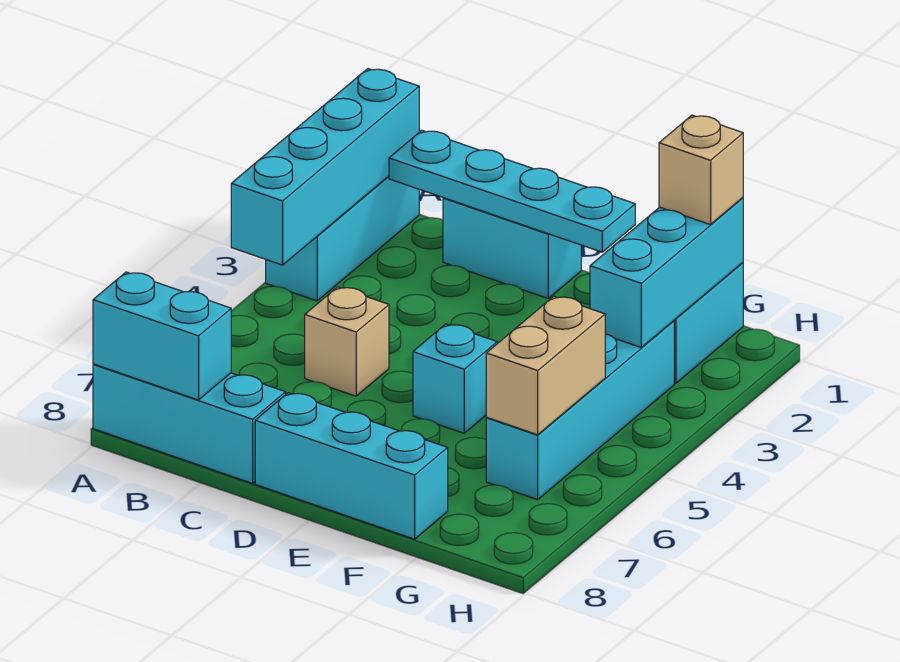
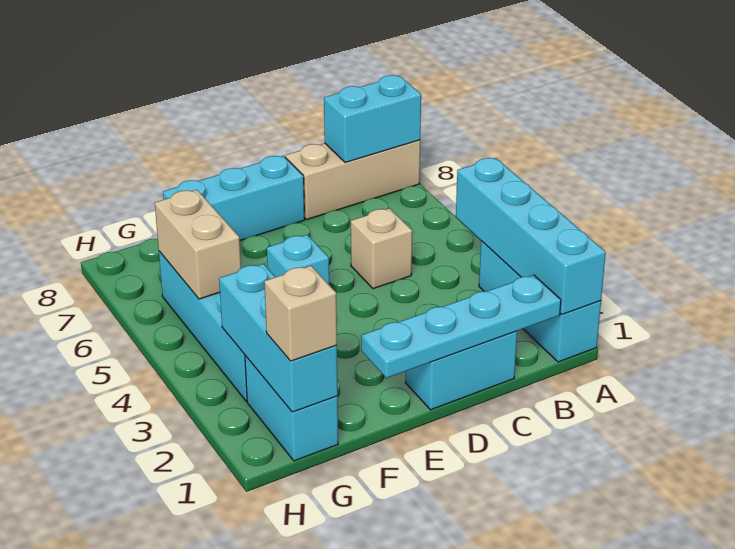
cyan 1x3 brick [93,364,285,483] -> tan 1x3 brick [285,140,420,220]

